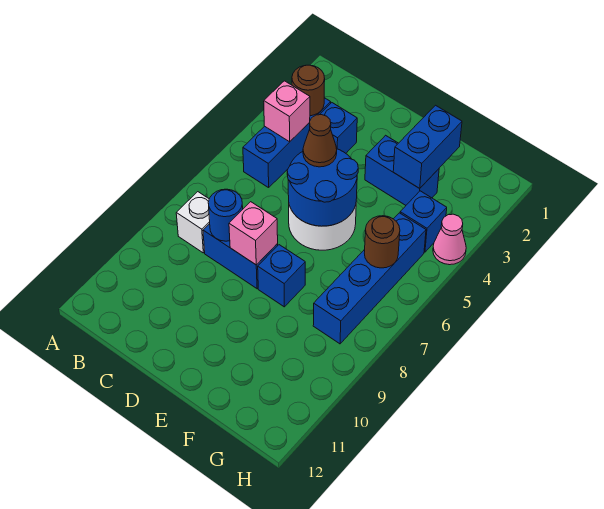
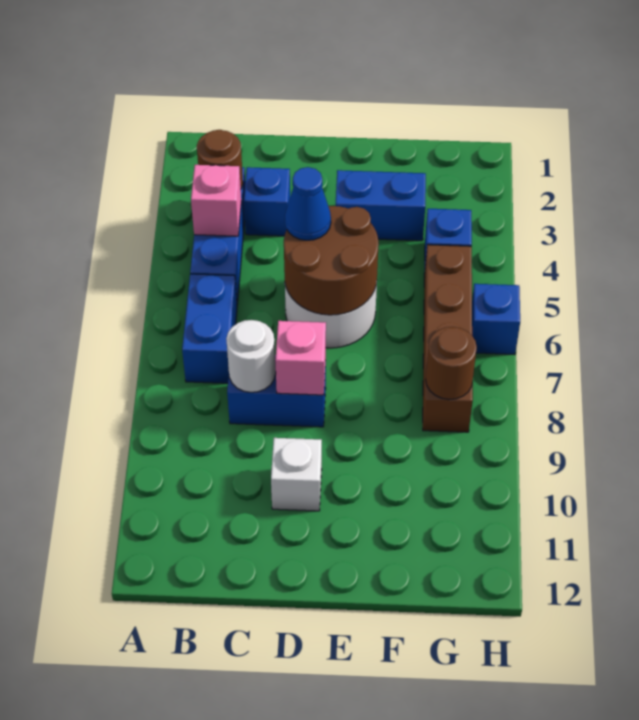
white 1x1 brick [176,192,210,253] -> white 1x1 brick moved to [271,438,322,511]
blue 1x1 round brick [208,189,243,241] -> white 1x1 round brick [226,320,276,392]
blue 2x2 round brick [287,149,358,226] -> brown 2x2 round brick [284,206,379,315]
brown 1x1 cone [303,115,337,167] -> blue 1x1 cone [285,167,331,240]
blue 1x1 brick [258,245,305,307] -> blue 1x1 brick moved to [472,284,520,355]
blue 1x2 brick [393,105,462,188] -> blue 1x2 brick moved to [182,274,237,383]
blue 1x4 brick [313,213,426,344] -> brown 1x4 brick [423,245,473,432]
brown 1x1 round brick [364,216,400,268] -> brown 1x1 round brick moved to [426,327,477,400]
pink 1x1 cone [433,214,466,265] -> none

